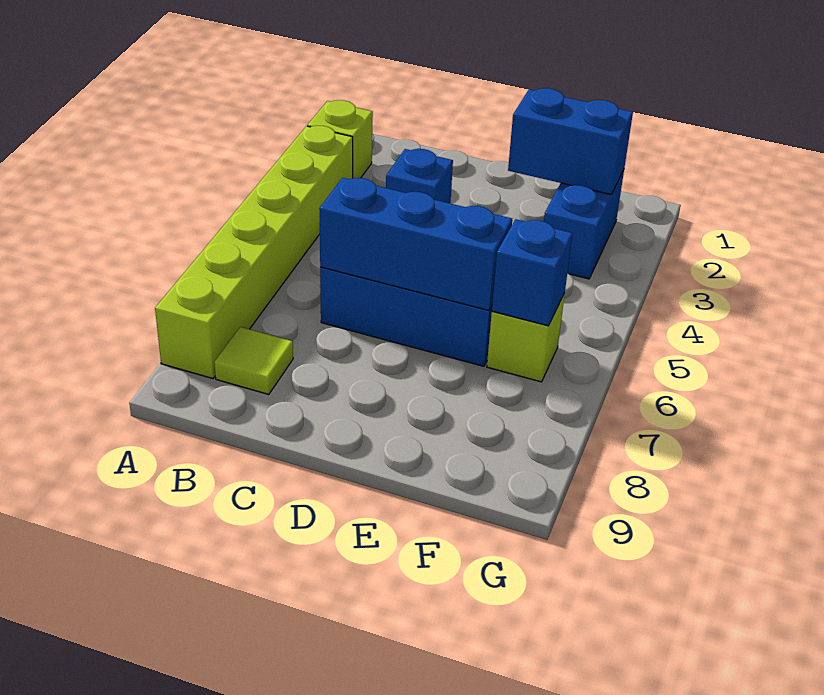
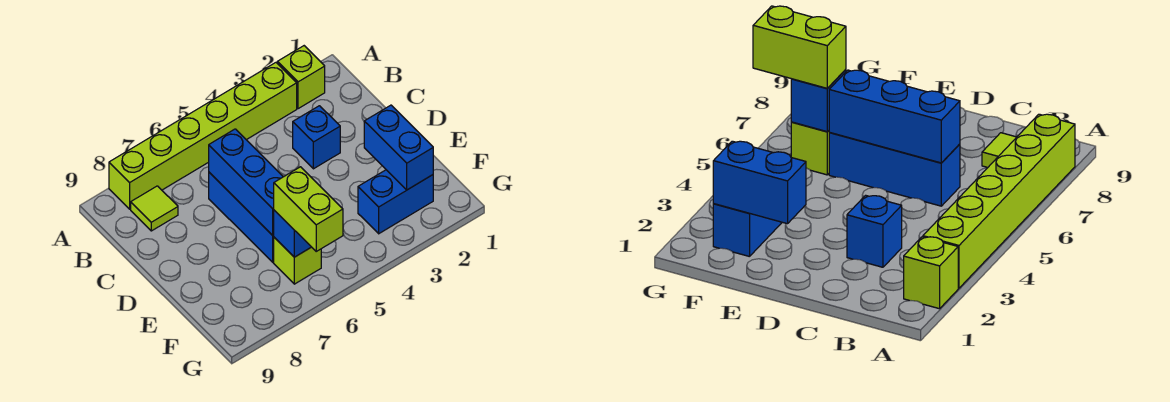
none -> lime 1x2 brick [274,167,343,251]

